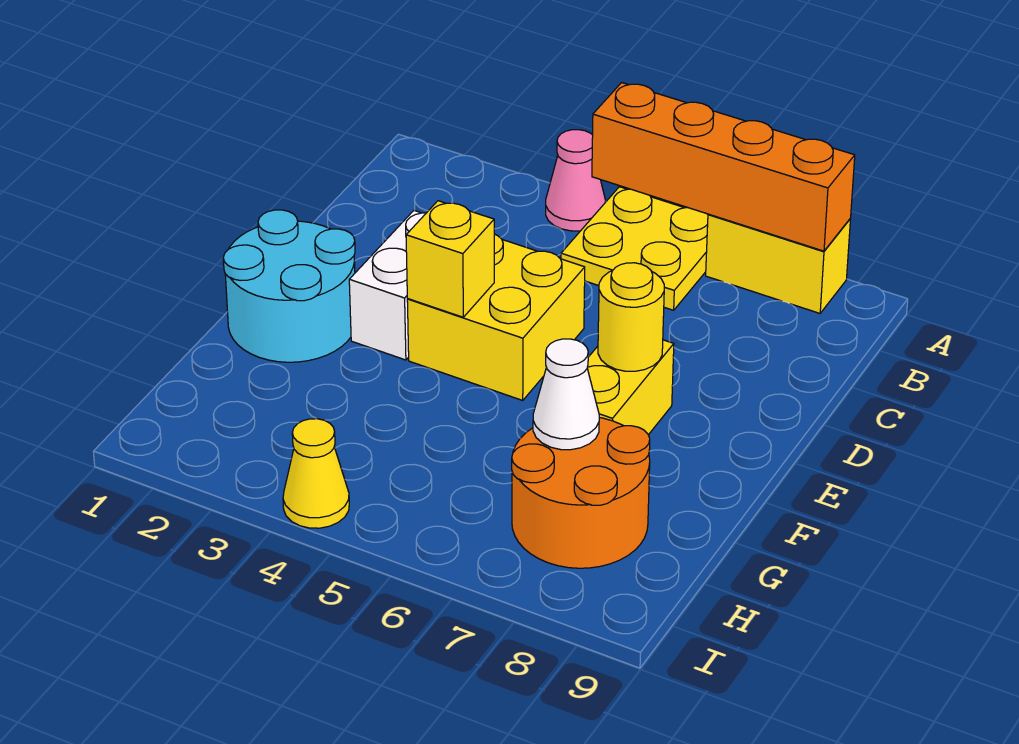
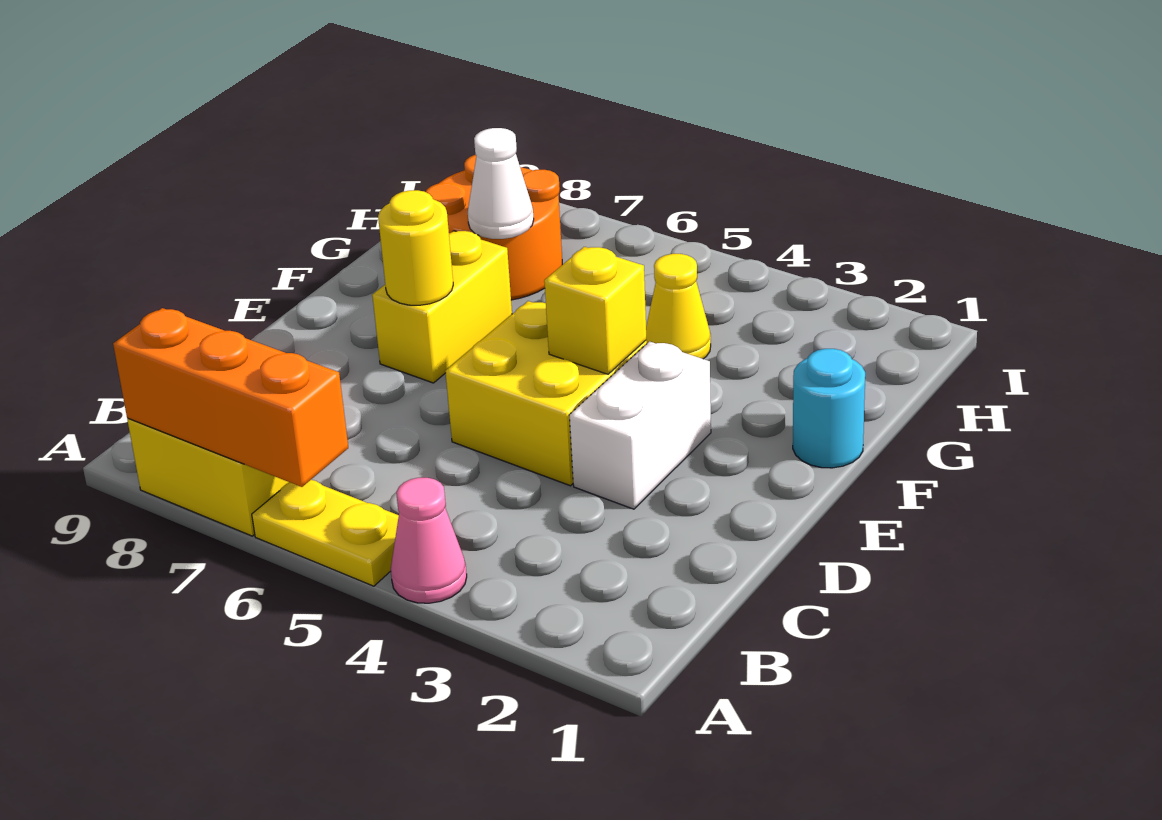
yellow 2x2 plate [561,187,708,310] -> yellow 1x2 plate [252,480,399,586]
orange 1x4 brick [592,83,855,251] -> orange 1x3 brick [113,308,348,487]
cyan 2x2 round brick [223,210,355,362] -> cyan 1x1 round brick [793,349,865,468]
yellow 1x1 cone [283,419,349,528] -> yellow 1x1 cone moved to [646,254,711,359]

